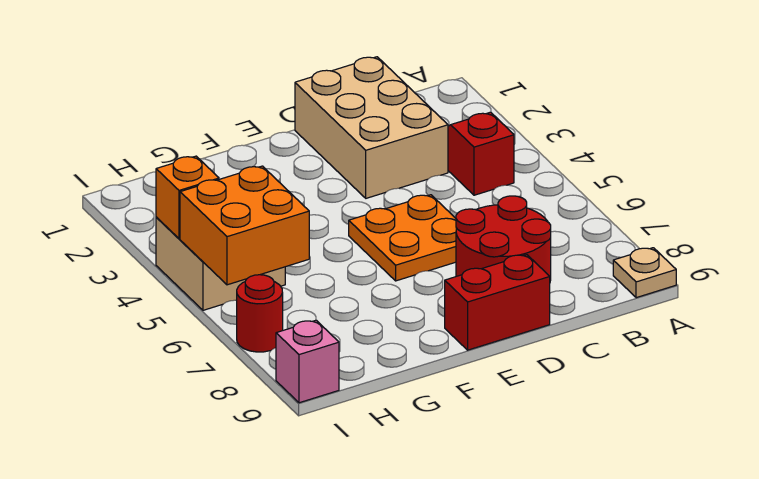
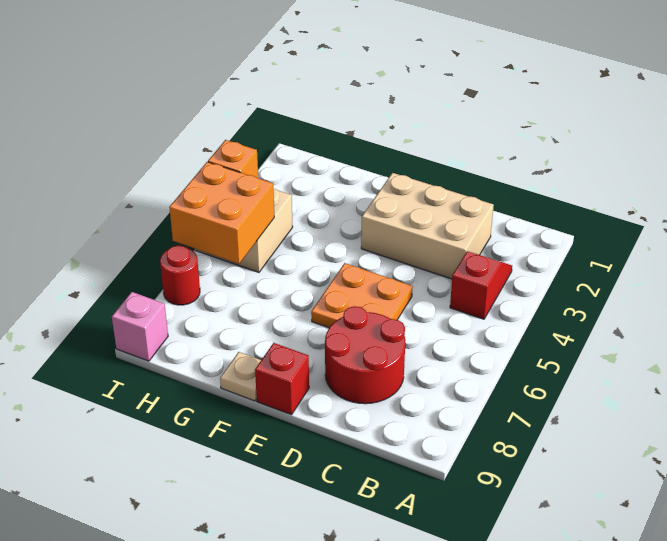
tan 1x1 plate [613,248,676,298] -> tan 1x1 plate moved to [220,352,261,401]
tan 2x3 brick [295,57,448,198] -> tan 2x3 brick turned to [361,173,494,279]
red 1x2 brick [445,255,550,350] -> red 1x1 brick [255,343,309,415]

